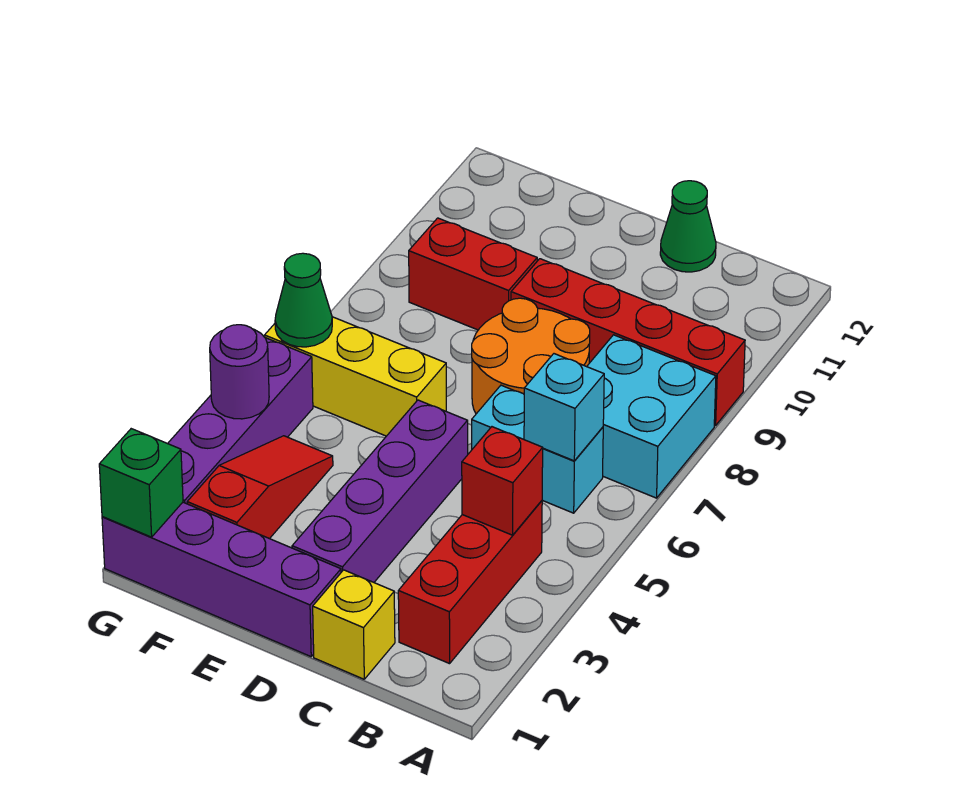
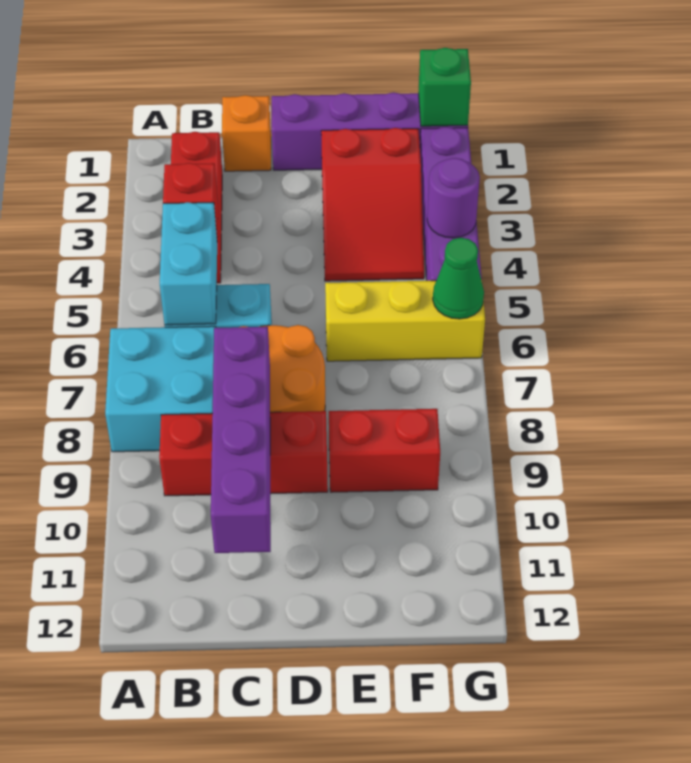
red 1x4 brick [511,259,745,426] -> red 1x3 brick [159,411,328,496]
cyan 1x1 brick [524,354,604,461] -> cyan 1x2 brick [160,202,217,325]
yellow 1x1 brick [313,570,395,679] -> orange 1x1 brick [222,95,271,171]
green 1x1 cone [660,181,716,272] -> none
purple 1x4 brick [292,400,468,582] -> purple 1x4 brick moved to [211,327,271,553]
red 1x3 slope [187,436,333,539] -> red 2x3 slope [321,128,424,281]

